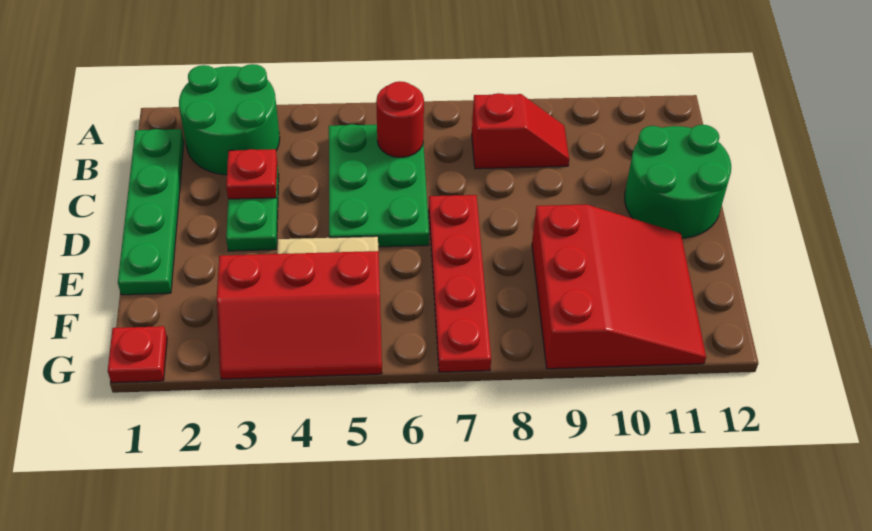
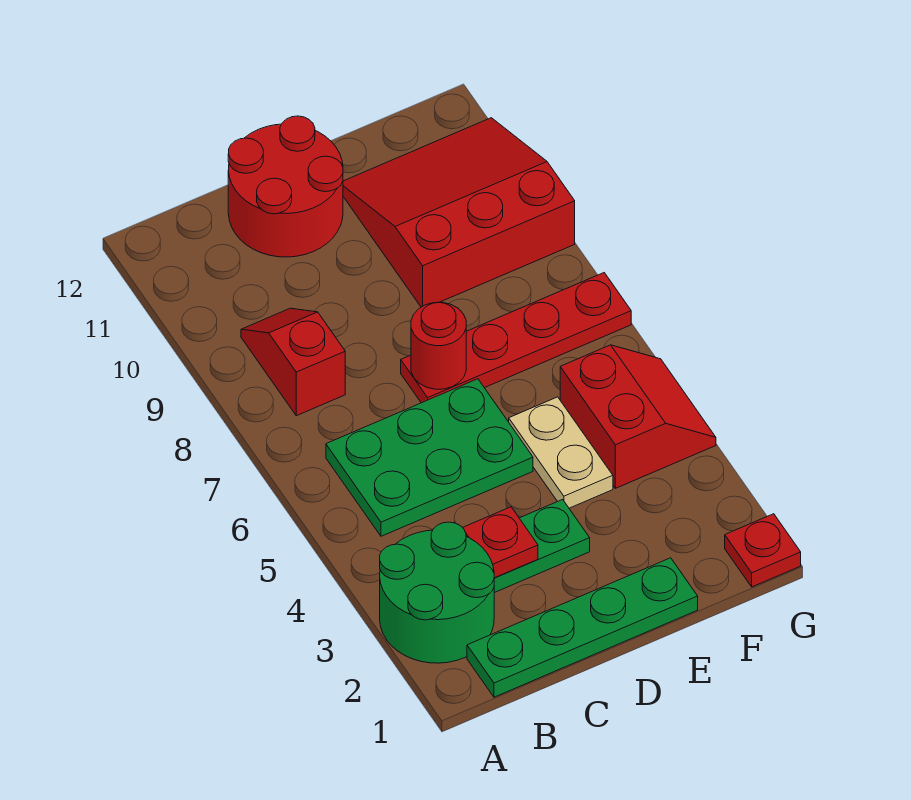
red 1x1 round brick [376,81,424,157] -> red 1x1 round brick moved to [411,302,466,389]
green 2x2 round brick [625,125,731,238] -> red 2x2 round brick [228,116,343,257]
red 2x3 slope [217,251,382,379] -> red 2x2 slope [560,345,716,488]

